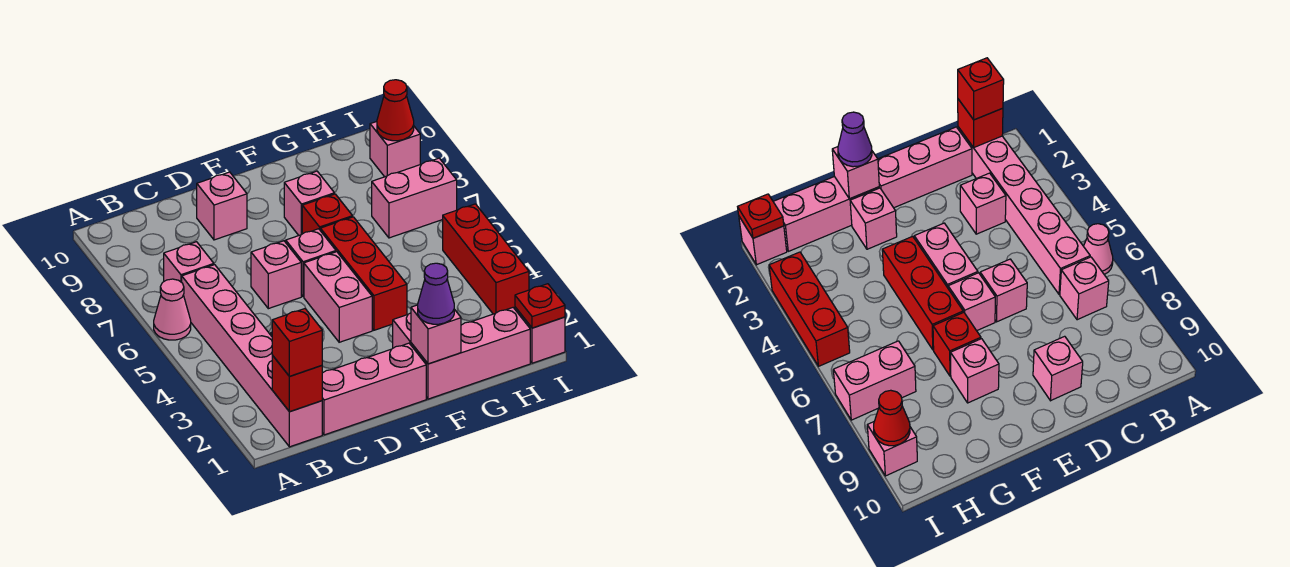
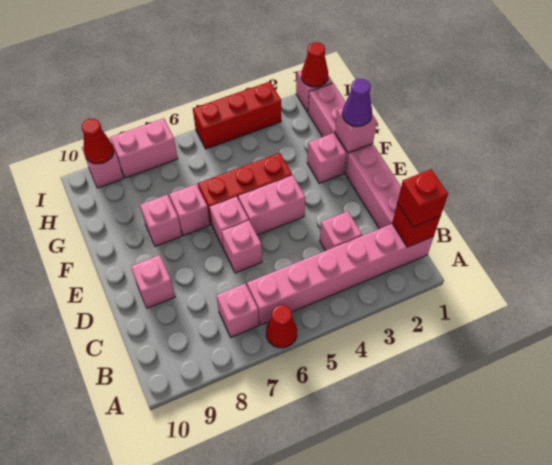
pink 1x1 cone [154,279,191,340] -> red 1x1 cone [266,305,297,348]
red 1x1 brick [302,194,353,234] -> pink 1x1 brick [169,184,210,235]
pink 1x2 brick [372,158,457,238] -> pink 1x2 brick turned to [110,118,178,178]
red 1x1 plate [515,284,565,328] -> red 1x1 cone [301,42,328,87]

